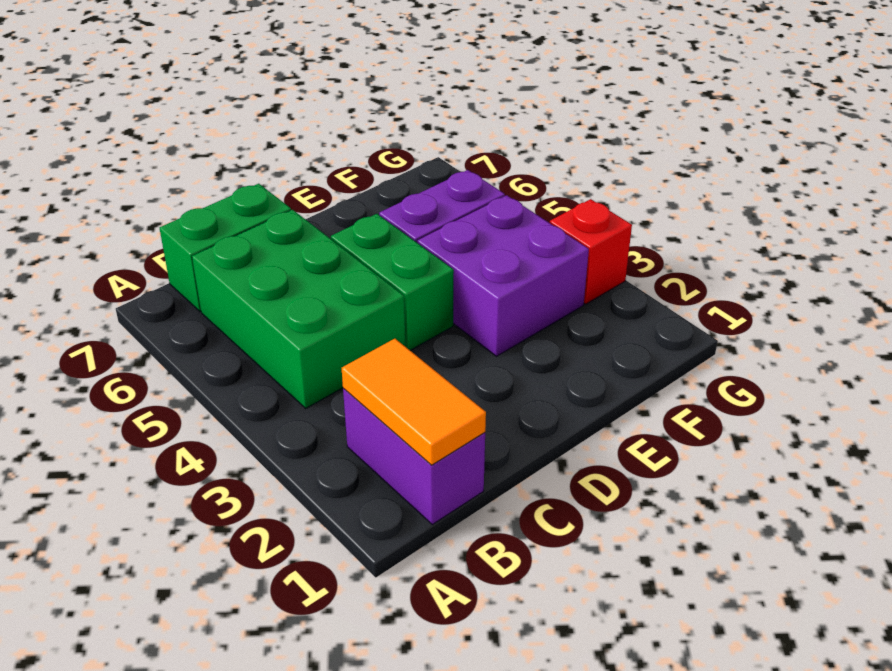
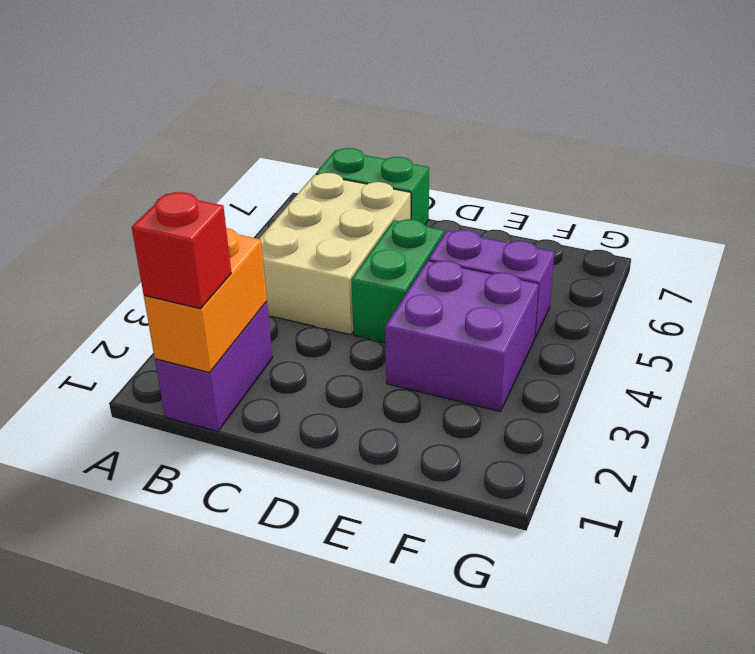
orange 1x2 tile [342,339,486,465] -> orange 1x2 brick [144,228,267,373]
green 2x3 brick [192,210,405,408] -> tan 2x3 brick [259,173,411,335]
red 1x1 brick [550,199,632,304] -> red 1x1 brick moved to [132,192,231,309]

